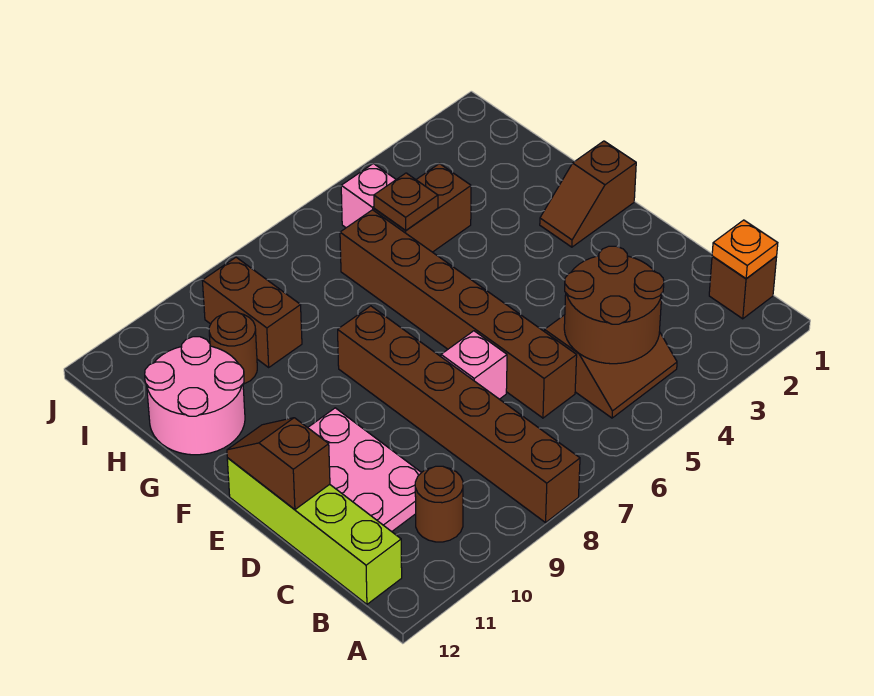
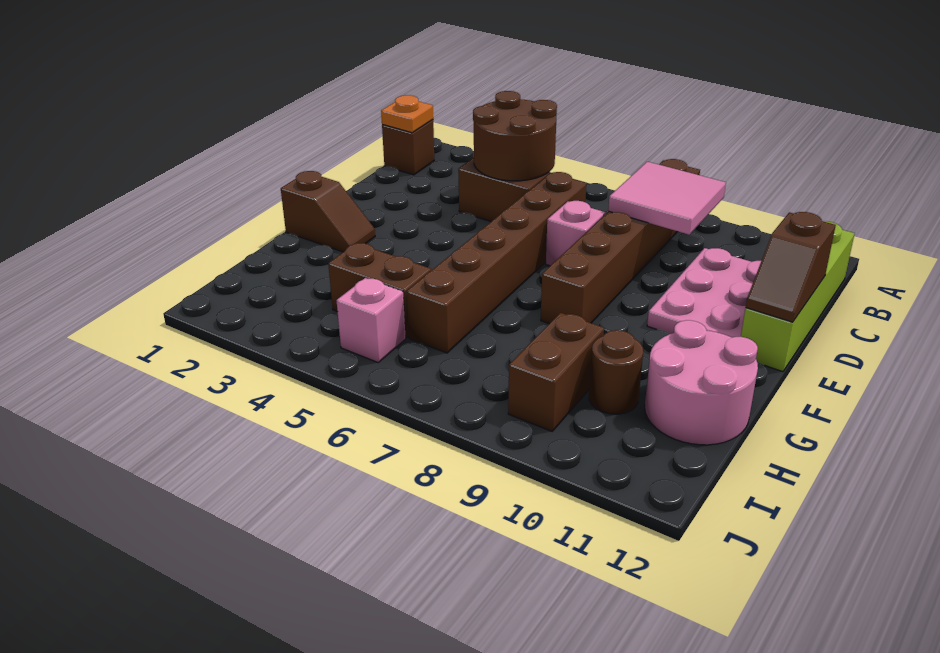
none -> pink 2x2 tile [608,162,726,234]
brown 1x1 round brick [415,466,463,542] -> none
brown 1x1 plate [374,173,438,230] -> none

